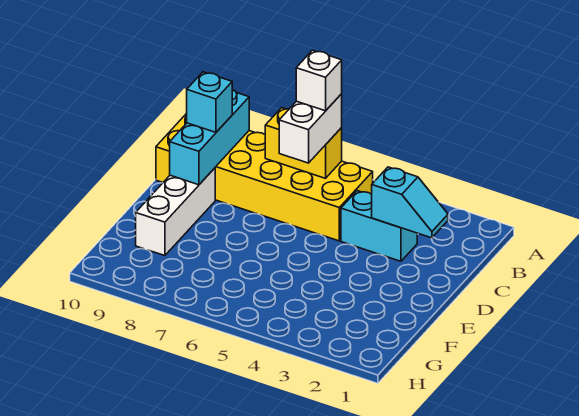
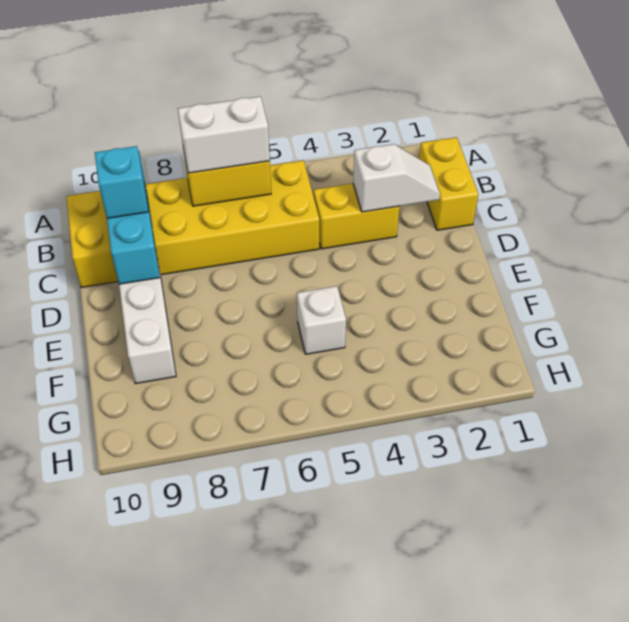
none -> yellow 1x2 brick [419,137,478,230]
white 1x2 brick [279,94,342,163] -> white 1x2 brick turned to [178,96,270,173]
white 1x1 brick [296,50,342,111] -> white 1x1 brick moved to [297,286,346,354]
cyan 1x2 slope [372,167,448,238] -> white 1x2 slope [353,144,440,212]
cyan 1x2 brick [341,191,417,261] -> yellow 1x2 brick [314,184,400,249]

